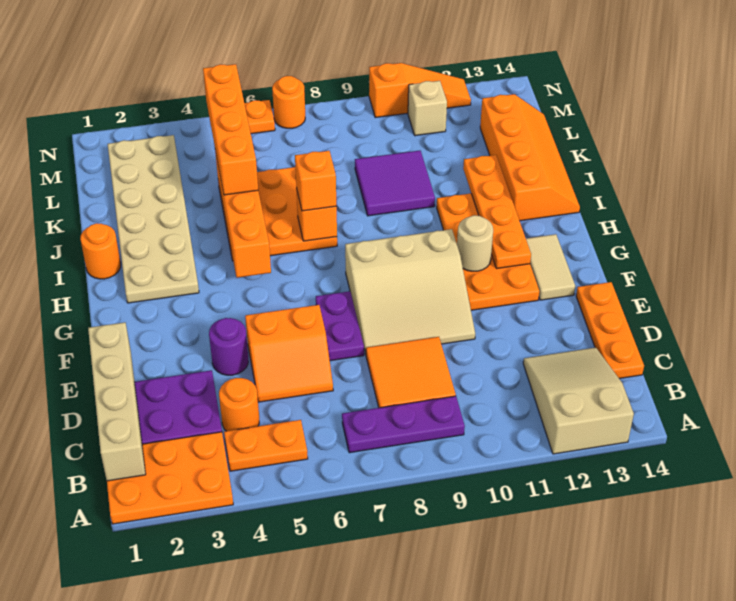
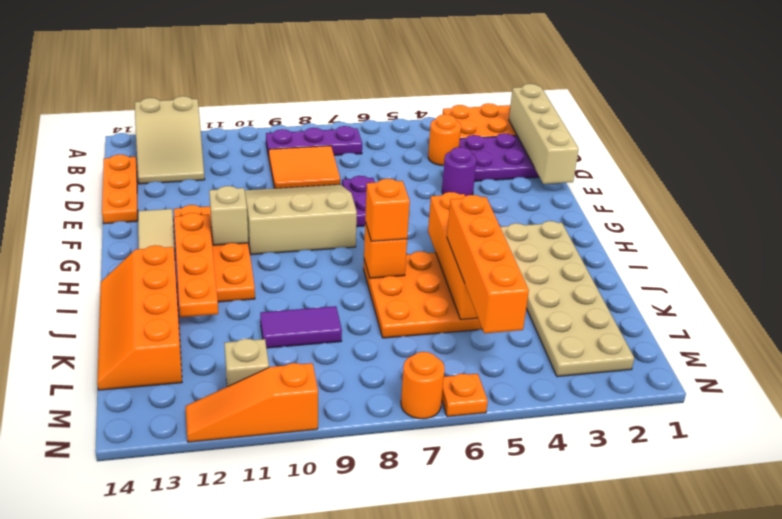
orange 1x2 plate [224,420,308,471] -> none
orange 2x2 slope [245,305,333,402] -> none
tan 1x1 round brick [457,215,493,271] -> tan 1x1 brick [209,186,248,245]
orange 1x1 round brick [80,223,121,279] -> none
purple 2x2 tile [355,151,435,216] -> purple 1x2 tile [260,306,342,348]

